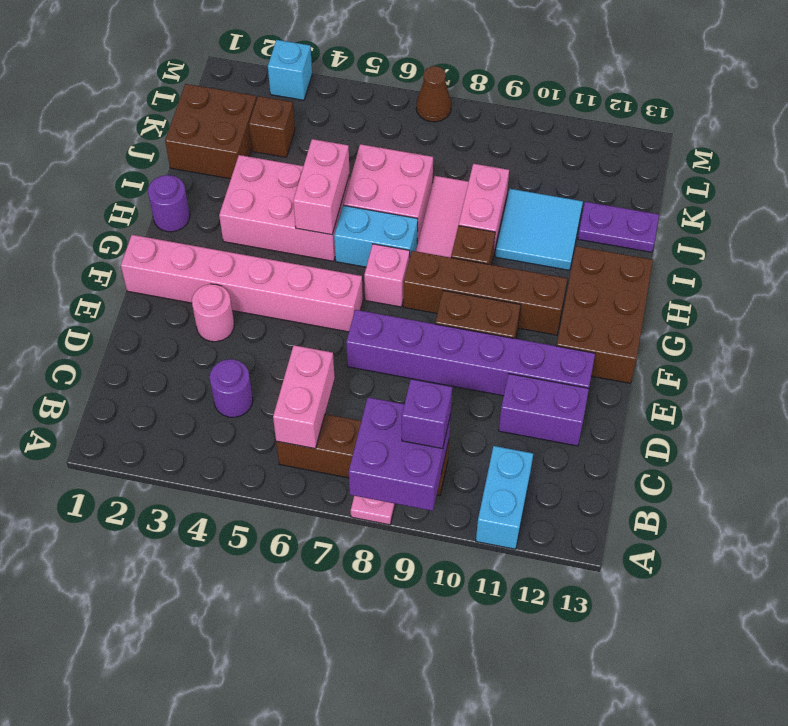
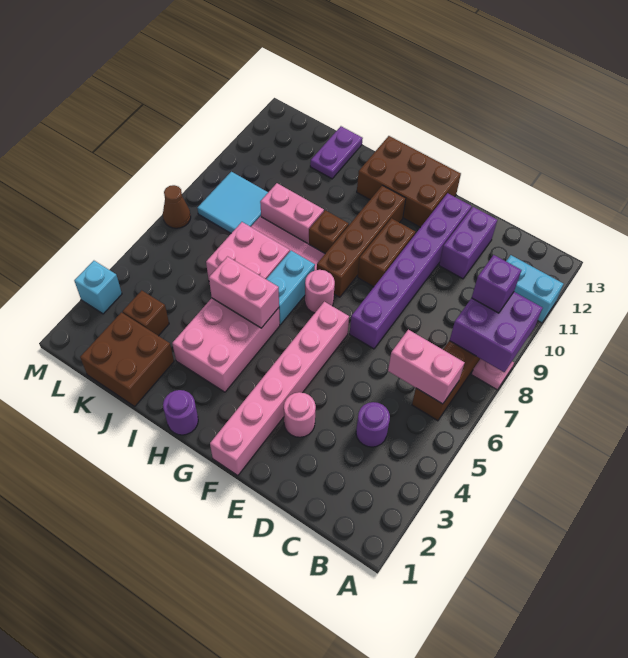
pink 1x1 brick [364,244,410,307] -> pink 1x1 round brick [305,270,335,313]
cyan 2x2 tile [495,189,583,270] -> cyan 2x2 tile moved to [197,172,268,233]

